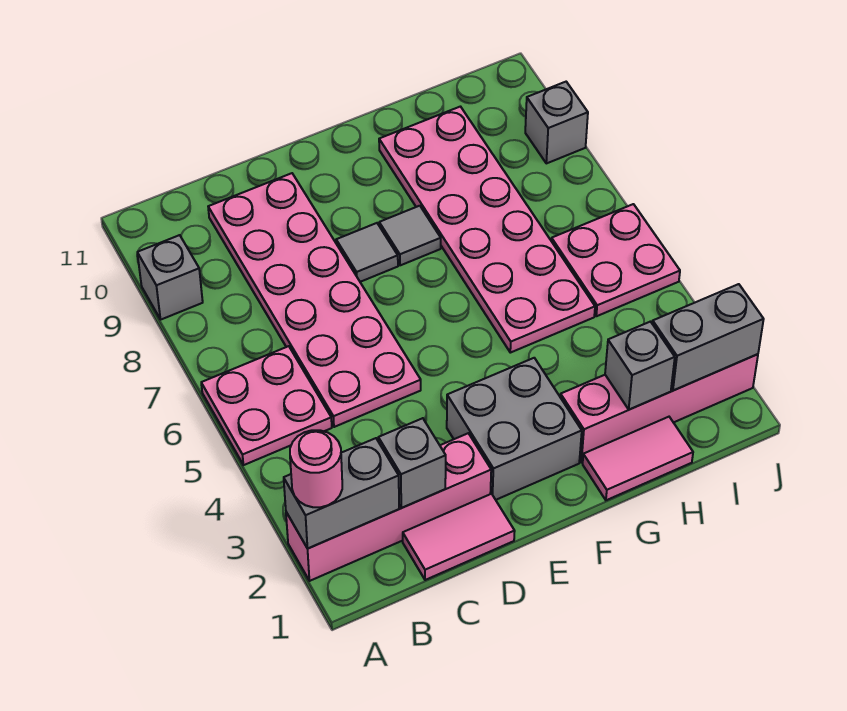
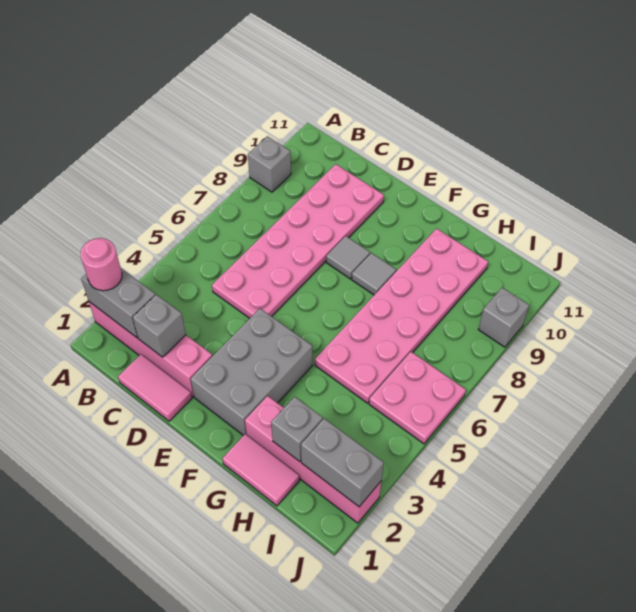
pink 2x2 plate [201,346,332,465] -> none
grey 2x2 brick [447,358,582,500] -> grey 2x3 brick [191,309,312,435]

